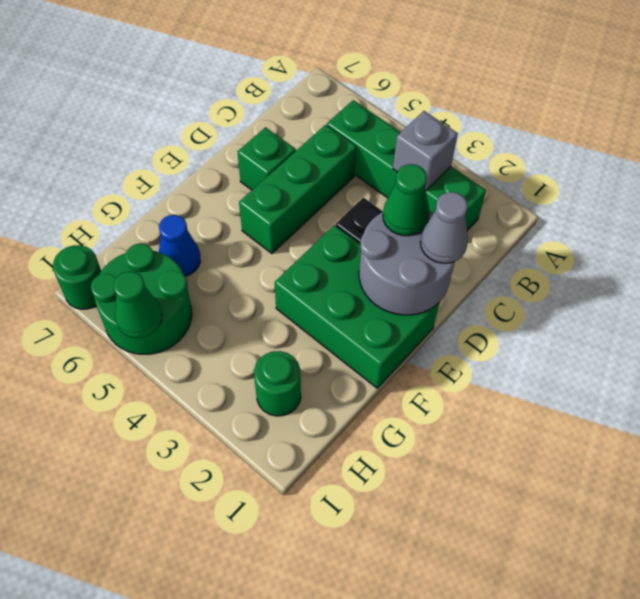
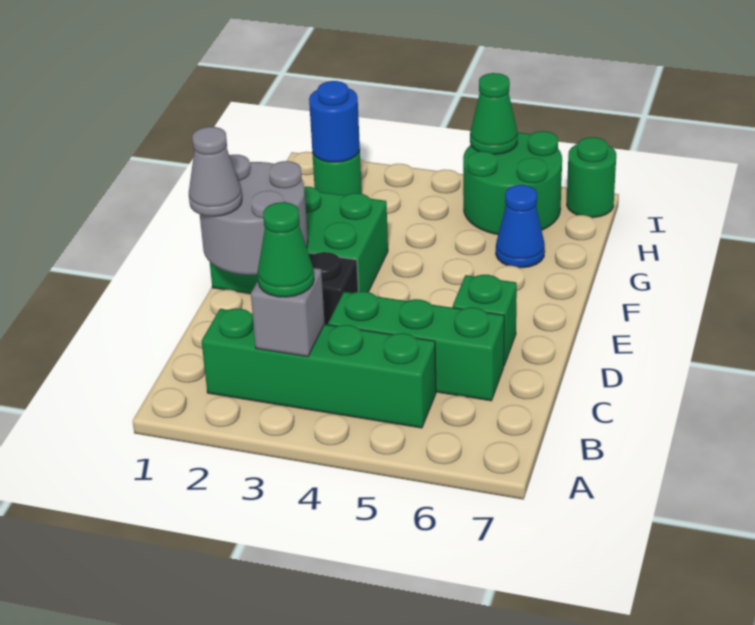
green 1x3 brick [239,125,356,253] -> green 1x3 brick turned to [328,291,504,401]
green 1x1 cone [383,164,429,236] -> green 1x1 cone moved to [257,202,314,297]
none -> blue 1x1 round brick [309,81,360,162]

